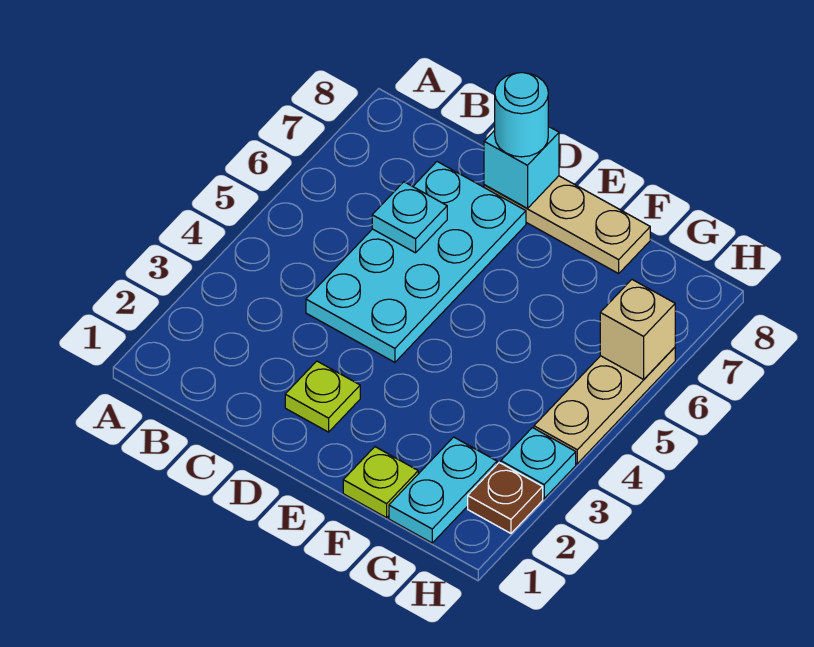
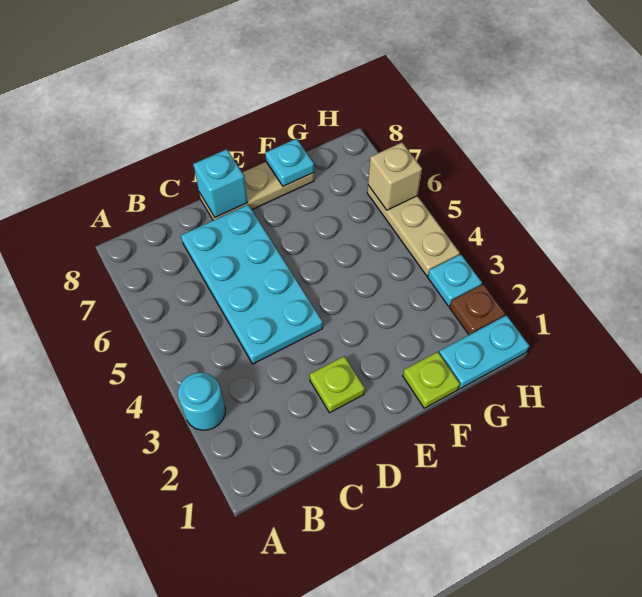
cyan 1x1 plate [372,182,447,253] -> cyan 1x1 plate moved to [265,139,314,186]
cyan 1x1 round brick [495,73,548,157] -> cyan 1x1 round brick moved to [178,372,225,430]
cyan 1x2 plate [389,437,497,543] -> cyan 1x2 plate turned to [439,315,529,389]

